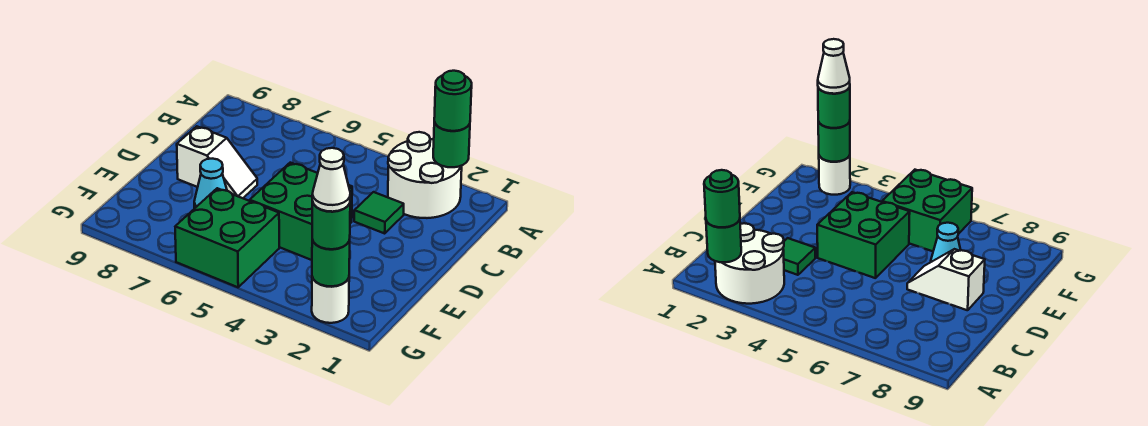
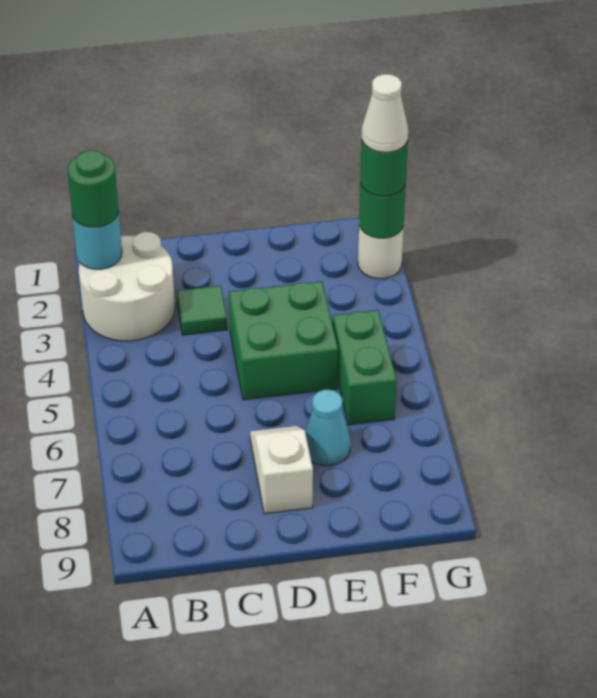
green 1x1 round brick [433,122,470,167] -> cyan 1x1 round brick [72,210,122,269]
green 2x2 brick [175,188,279,287] -> green 1x2 brick [332,310,397,425]

